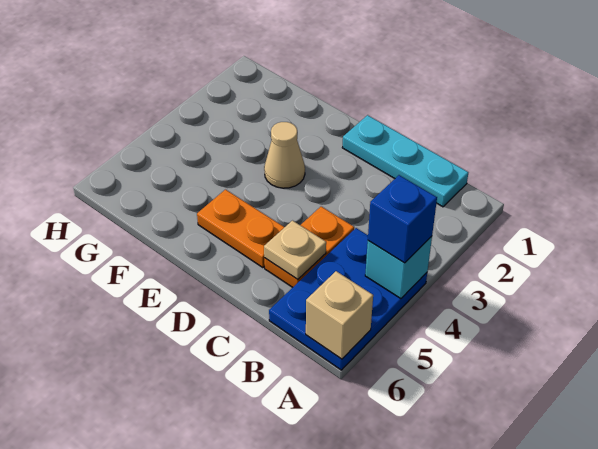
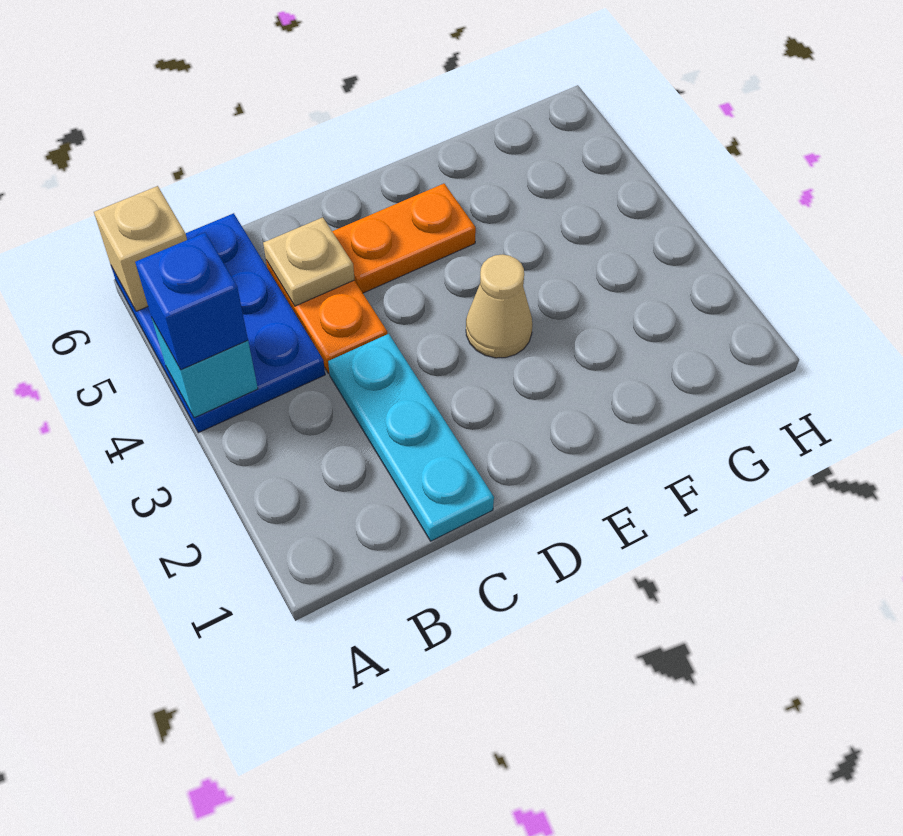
cyan 1x3 plate [342,115,468,207] -> cyan 1x3 plate turned to [328,334,494,541]

